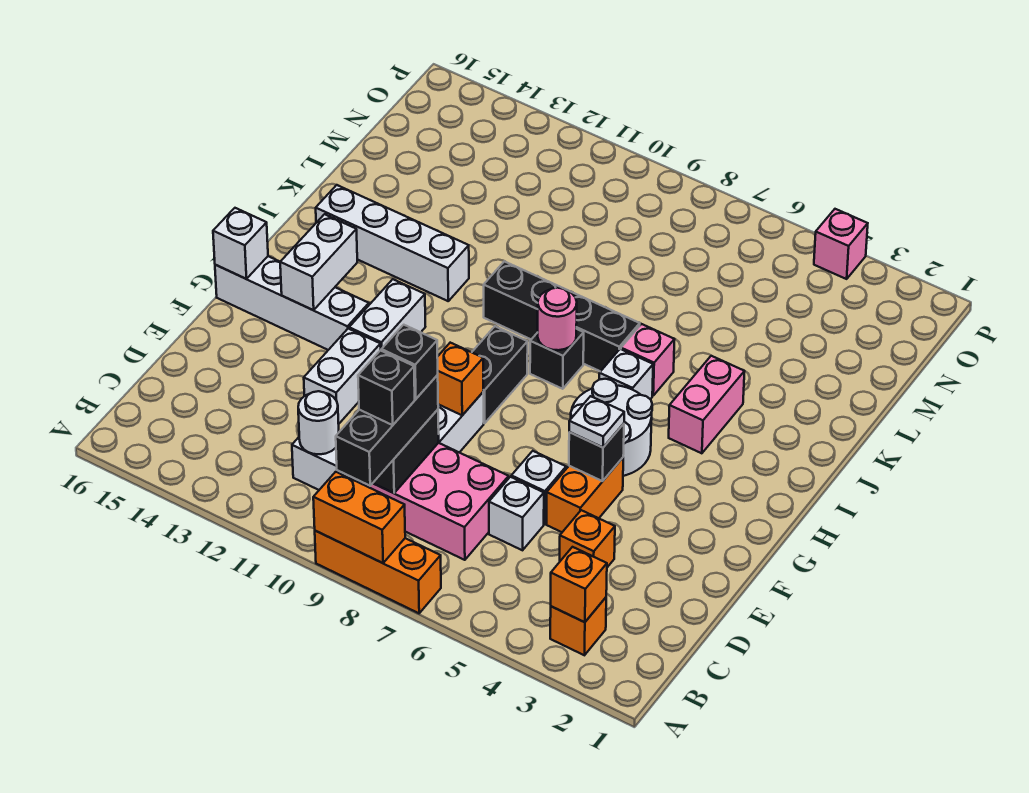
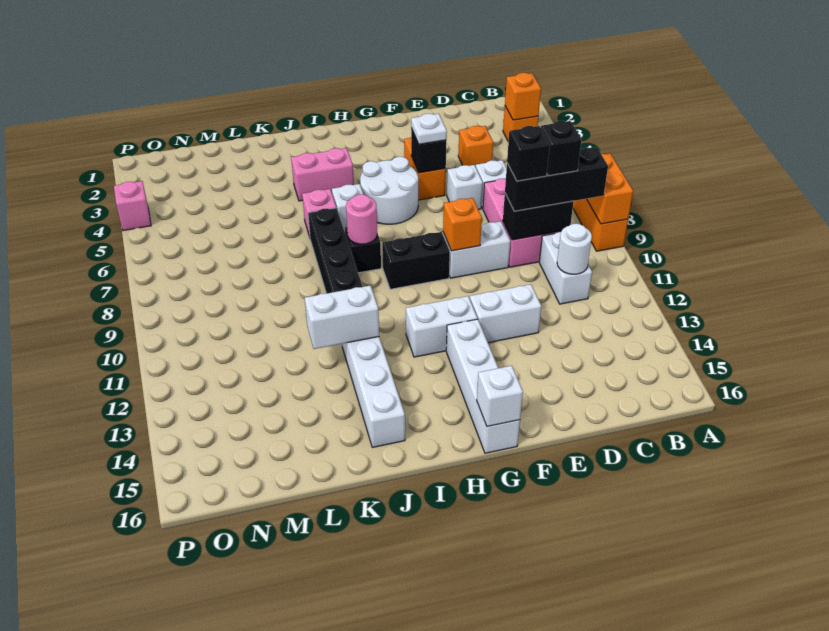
orange 1x2 brick [546,458,623,532] -> orange 1x2 brick turned to [404,138,446,200]
white 1x2 brick [280,214,357,310] -> white 1x2 brick moved to [305,286,379,349]

